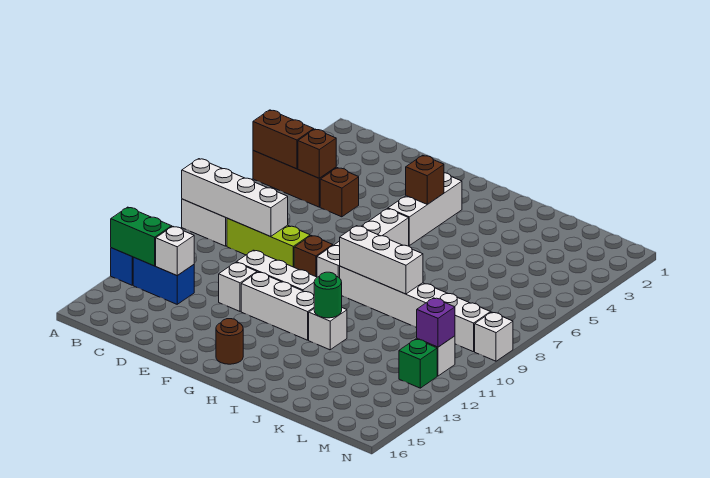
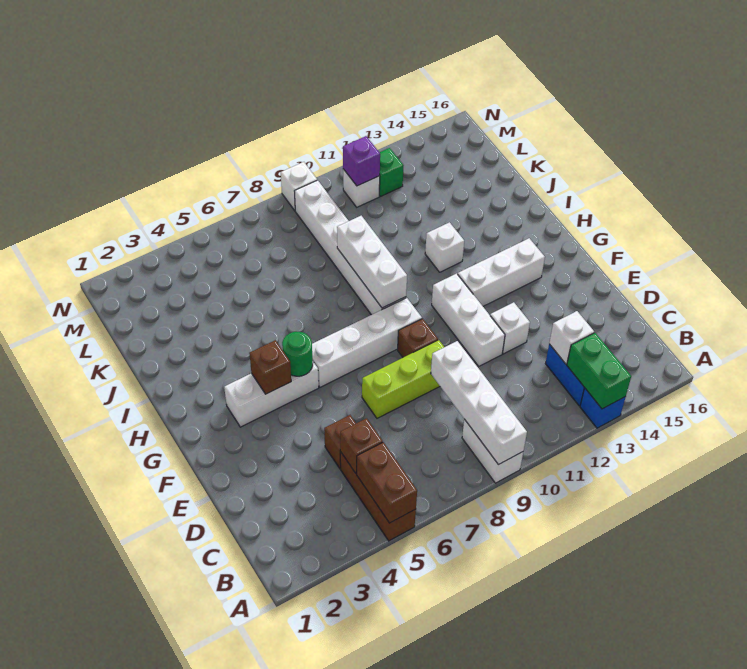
lime 1x3 brick [227,218,310,267] -> lime 1x3 brick turned to [362,340,444,418]
white 1x3 brick [241,272,314,340] -> white 1x3 brick turned to [458,238,545,306]
brown 1x1 round brick [216,319,243,364] -> none
green 1x1 round brick [314,272,342,318] -> green 1x1 round brick moved to [282,332,313,376]

